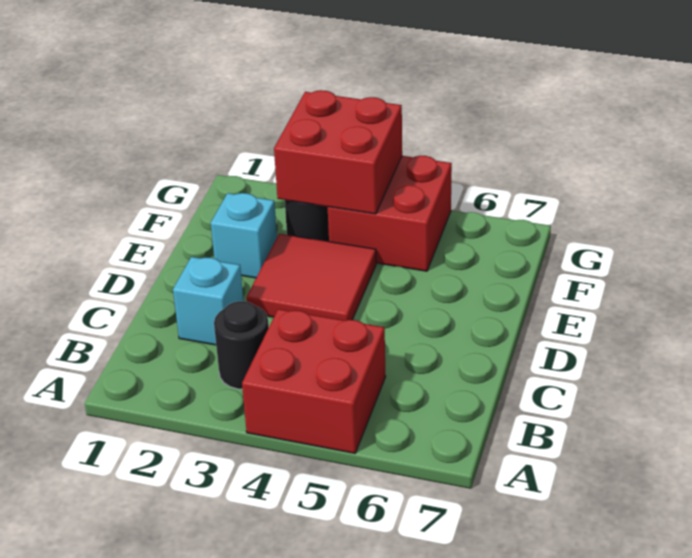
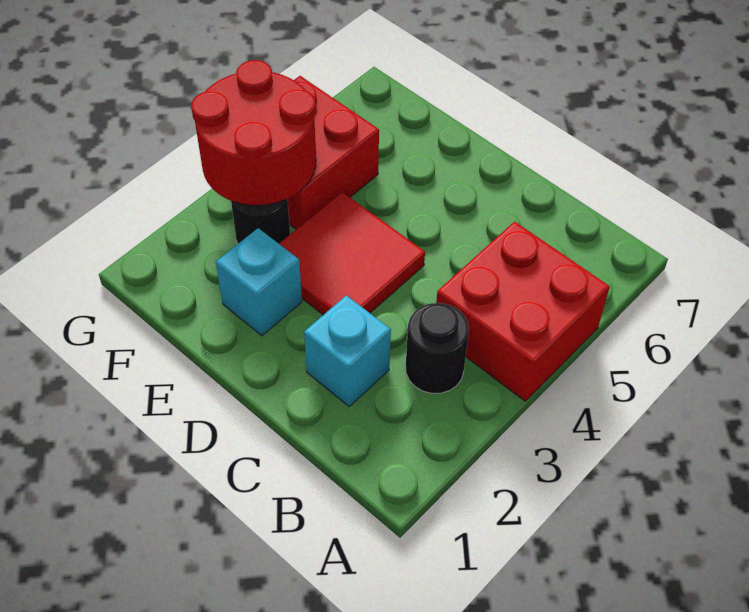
red 2x2 brick [274,90,402,214] -> red 2x2 round brick [191,60,316,205]

